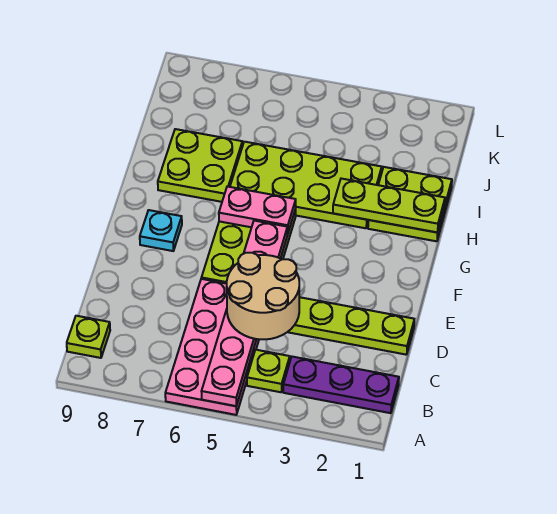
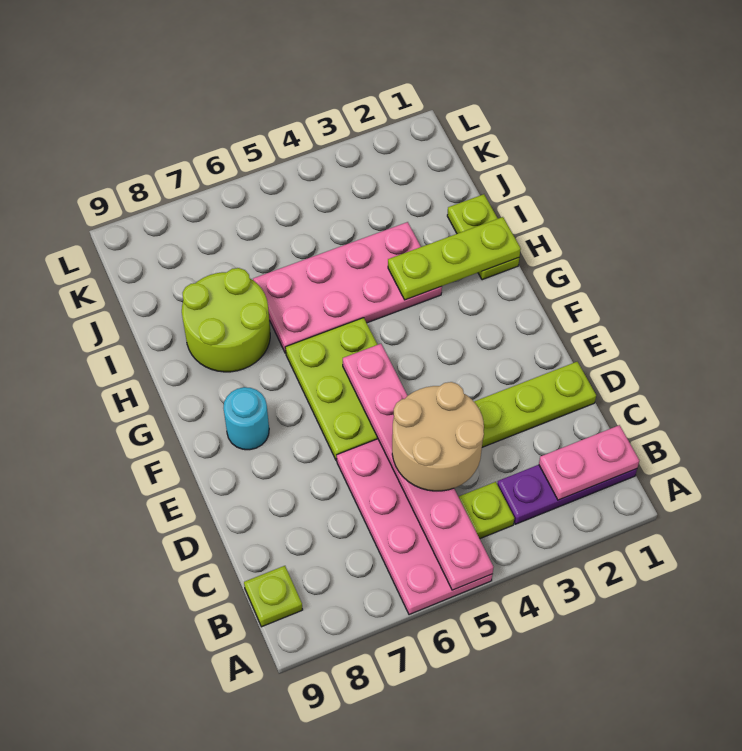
cyan 1x1 plate [140,210,182,251] -> cyan 1x1 round brick [223,387,269,450]
pink 1x2 plate [219,187,296,234] -> pink 1x2 plate moved to [539,425,639,500]
lime 2x2 plate [368,167,452,241] -> lime 1x2 plate [447,194,519,280]
lime 2x4 plate [230,142,382,228] -> pink 2x4 plate [253,222,442,353]
lime 2x2 plate [158,129,242,202] -> lime 2x2 round brick [182,268,270,372]

